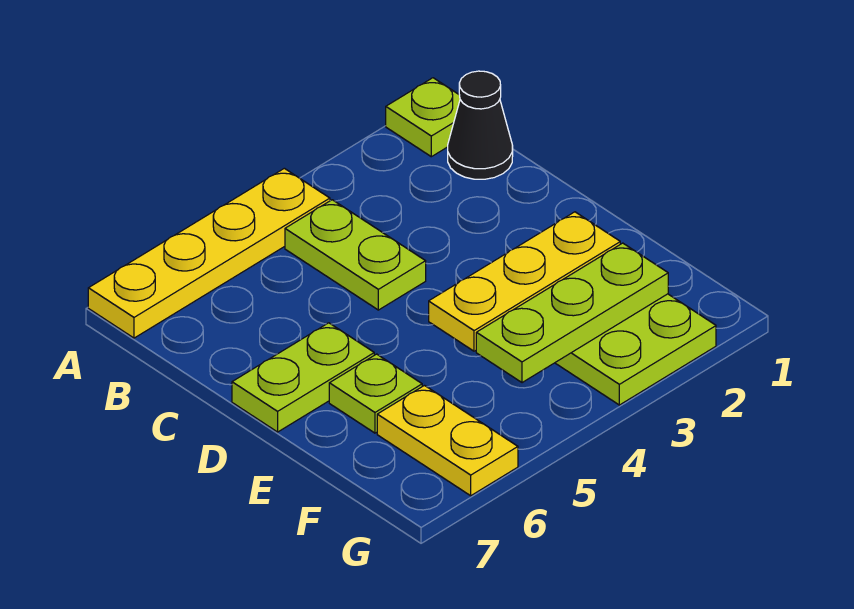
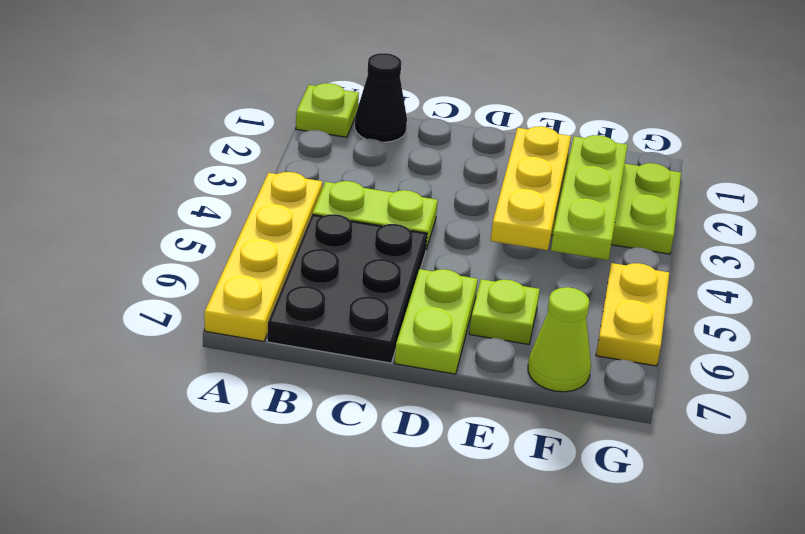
none -> black 2x3 plate [267,214,427,363]
yellow 1x2 plate [377,386,518,496] -> yellow 1x2 plate turned to [596,263,669,366]
none -> lime 1x1 cone [528,287,591,392]

